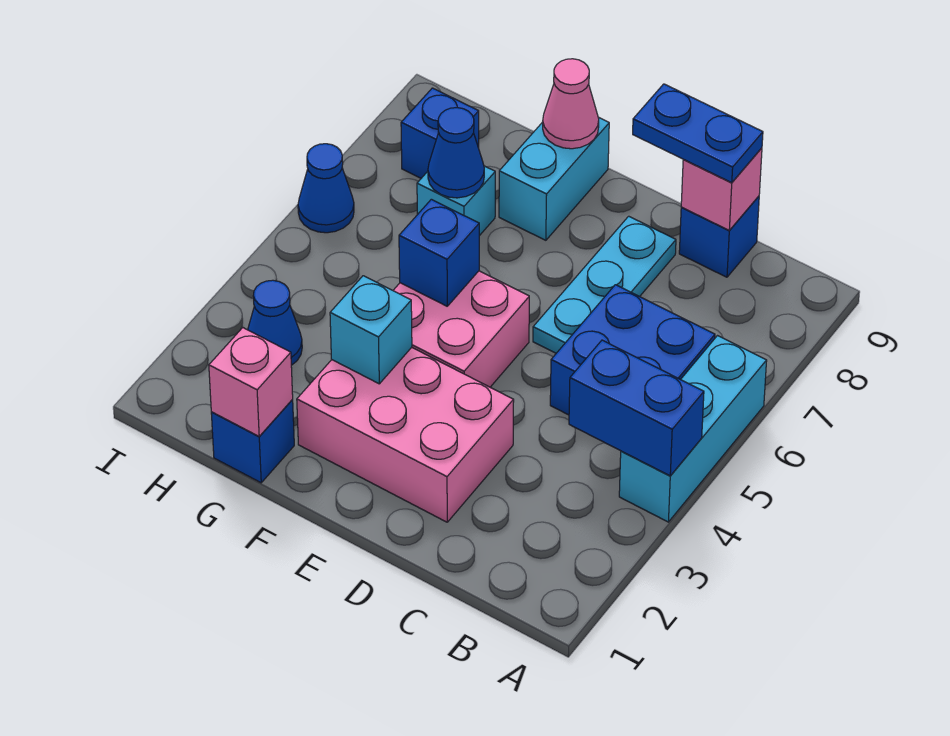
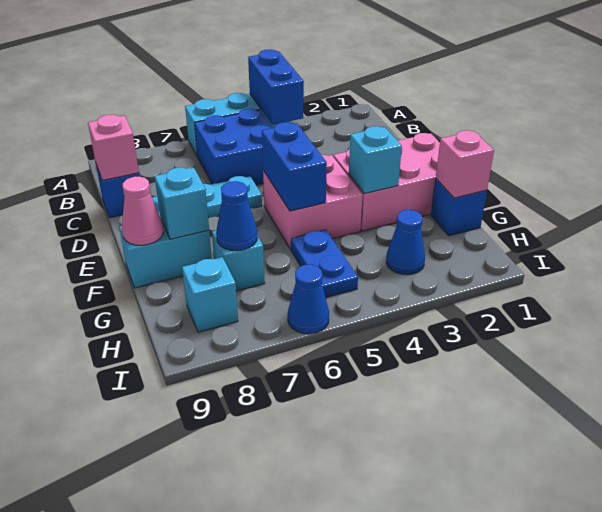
blue 1x2 plate [633,84,763,183] -> blue 1x2 plate moved to [291,230,358,298]
pink 2x3 brick [297,347,514,522] -> pink 2x3 brick turned to [333,133,440,231]
blue 1x1 brick [399,199,479,306] -> blue 1x2 brick [262,122,327,211]
none -> cyan 1x1 brick [155,168,209,239]
blue 1x1 brick [401,88,479,178] -> cyan 1x1 brick [182,257,238,332]

